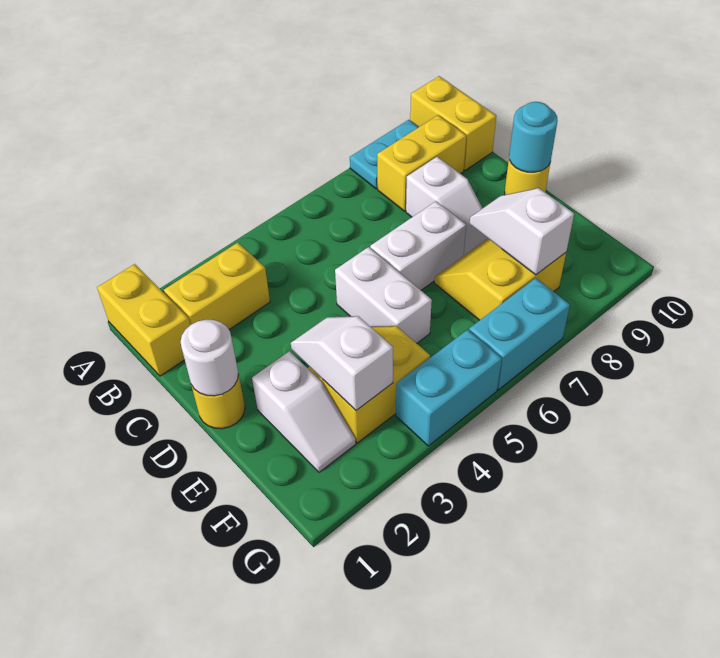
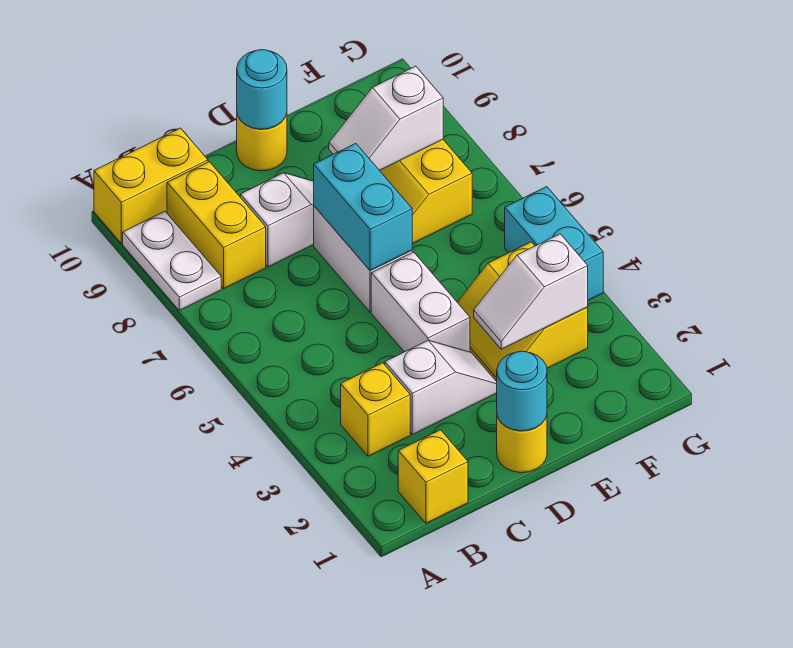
yellow 1x2 brick [97,264,190,376] -> yellow 1x1 brick [398,430,468,523]
cyan 1x2 plate [350,120,418,189] -> white 1x2 plate [123,211,221,310]
yellow 1x2 brick [164,243,270,330] -> yellow 1x1 brick [341,363,410,456]
white 1x1 round brick [181,320,239,396] -> cyan 1x1 round brick [497,351,547,431]
white 1x2 brick [335,247,432,343] -> white 1x2 brick turned to [371,252,470,352]
white 1x2 slope [252,351,356,472] -> white 1x2 slope moved to [385,340,497,435]
cyan 1x2 brick [469,278,570,390] -> cyan 1x2 brick moved to [314,143,412,270]

